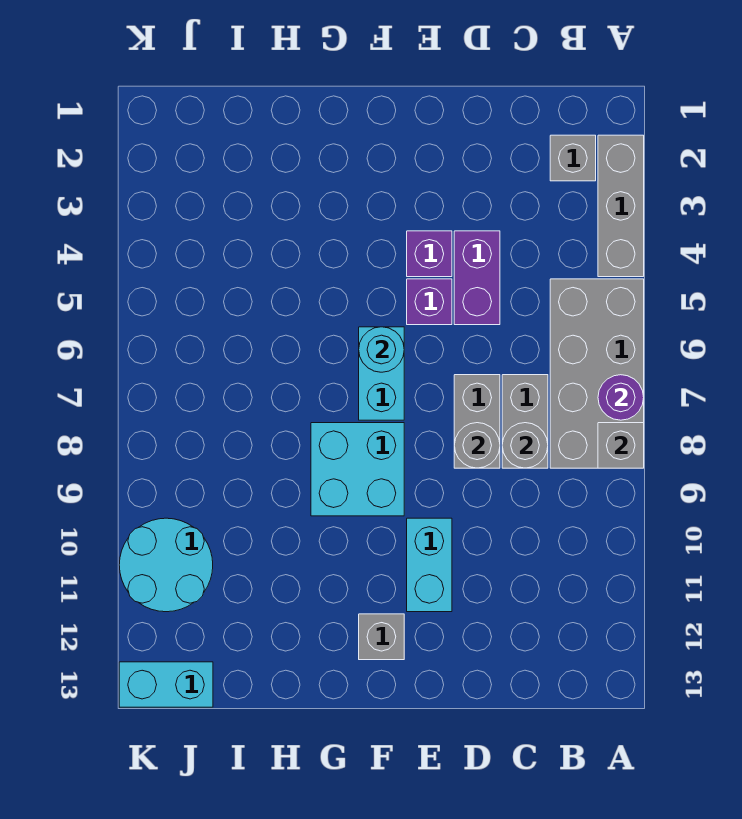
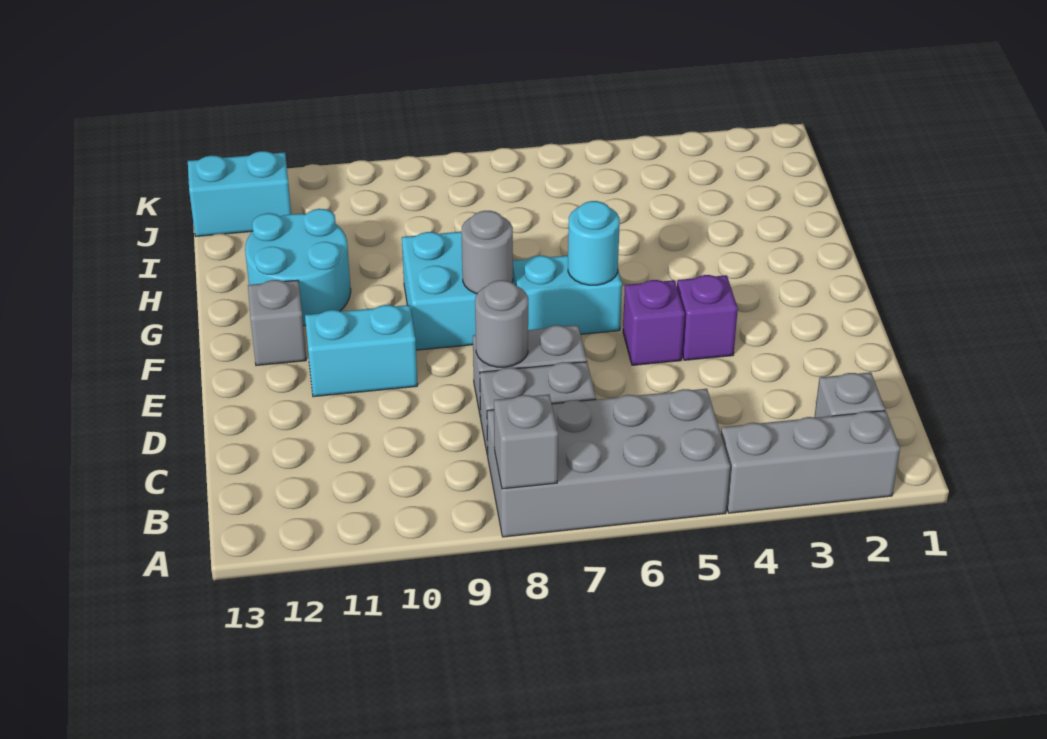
purple 1x1 round brick [598,375,644,420] -> none
grey 1x1 round brick [502,423,548,468] -> grey 1x1 round brick moved to [461,211,513,294]
purple 1x2 brick [454,231,500,325] -> none
cyan 2x2 round brick [119,518,213,612] -> cyan 2x2 round brick moved to [245,209,351,326]
cyan 1x2 brick [119,662,213,707] -> cyan 1x2 brick turned to [188,151,291,236]

